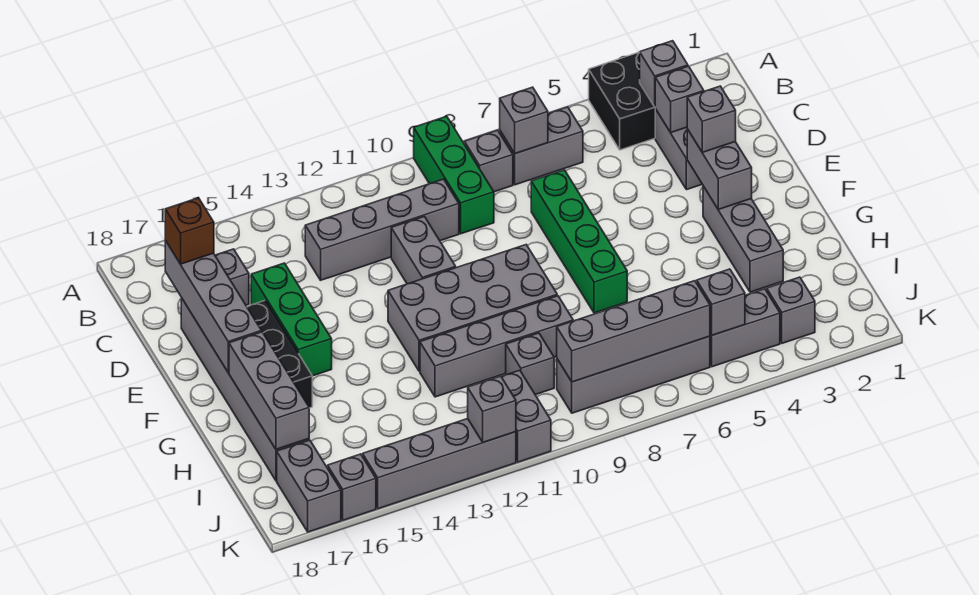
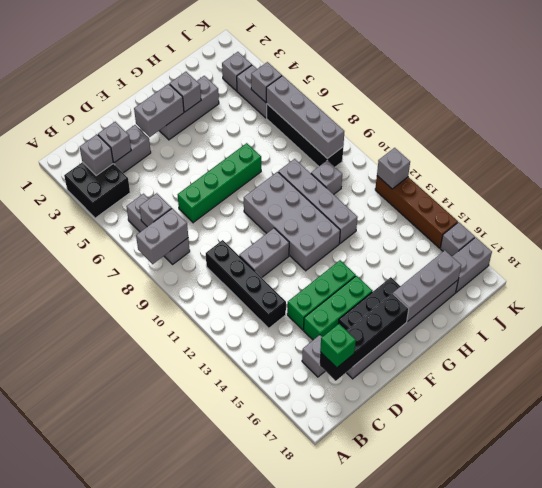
green 1x3 brick [414,116,494,234] -> green 1x3 brick moved to [287,260,356,330]
grey 1x4 brick [305,179,459,280] -> black 1x4 brick [206,240,286,328]
grey 1x4 brick [165,241,262,372] -> black 1x4 brick [320,293,409,381]
brown 1x1 brick [165,198,214,264] -> green 1x1 brick [320,324,356,368]
grey 1x1 brick [687,86,736,152] -> grey 1x1 brick moved to [169,72,201,112]
grey 1x4 brick [557,336,710,413] -> black 1x4 brick [267,104,343,167]
grey 1x2 brick [501,370,551,462] -> grey 1x2 brick moved to [136,208,188,264]
grey 1x4 brick [363,419,516,509] -> brown 1x4 brick [375,176,458,248]

